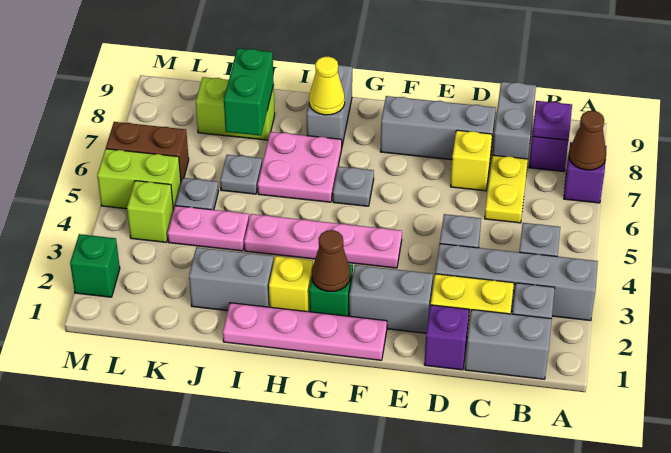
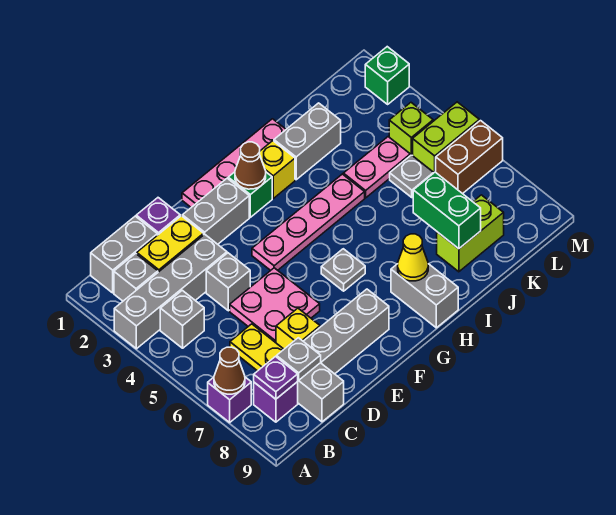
pink 2x2 plate [258,132,342,202] -> pink 2x2 plate moved to [230,268,320,343]
grey 1x1 plate [220,155,262,194] -> grey 1x1 plate moved to [277,338,321,380]

